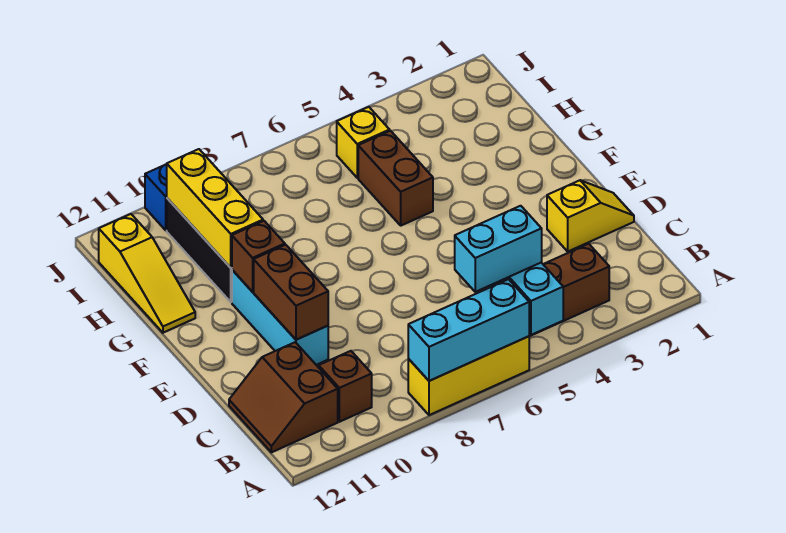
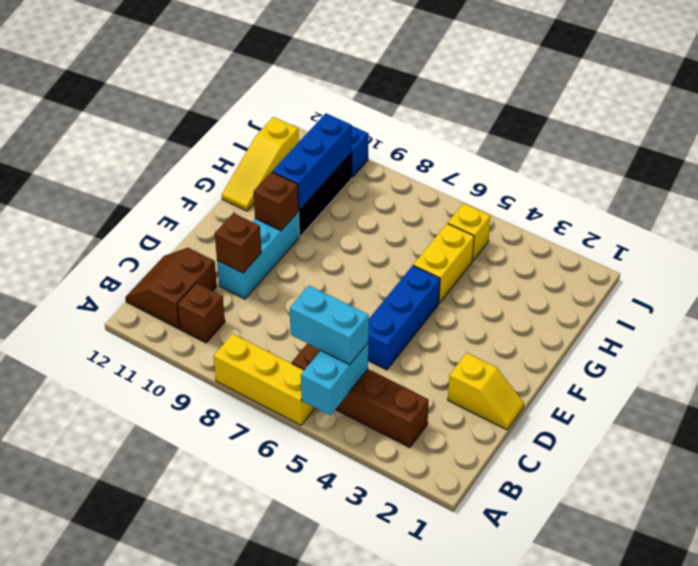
cyan 1x3 brick [408,279,529,381] -> none
none -> blue 1x3 brick [368,266,440,370]
brown 1x2 brick [254,245,328,340] -> brown 1x1 brick [215,213,261,273]
brown 1x2 brick [358,131,433,226] -> yellow 1x2 brick [413,223,474,303]
yellow 1x3 brick [167,149,263,268] -> blue 1x3 brick [272,113,352,210]

